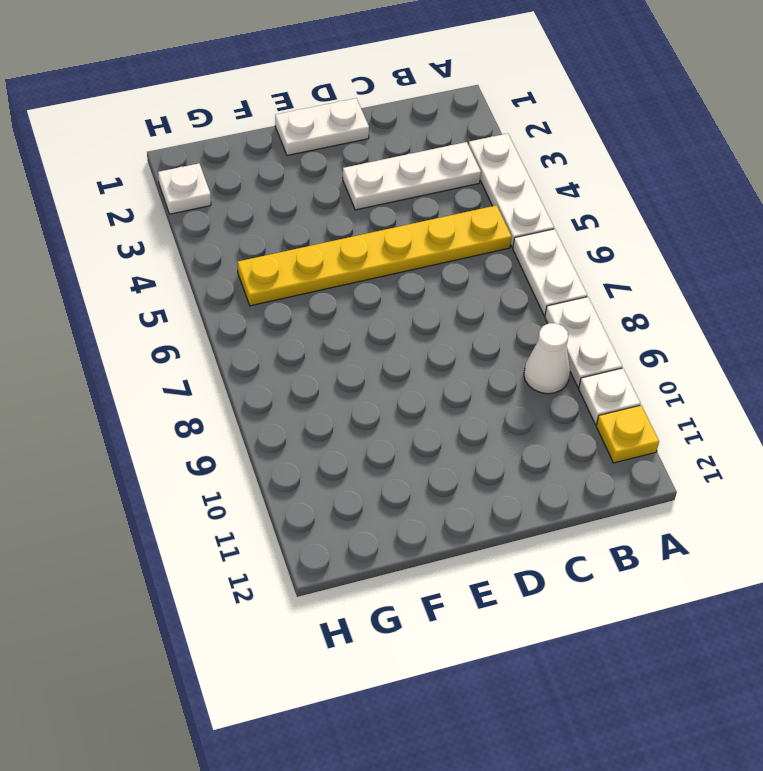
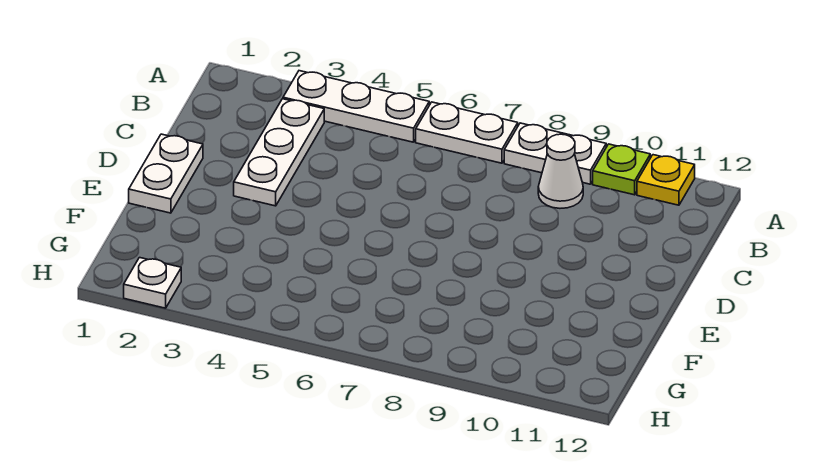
white 1x1 plate [579,368,640,425] -> lime 1x1 plate [593,144,650,195]
yellow 1x6 plate [238,205,512,306] -> none

